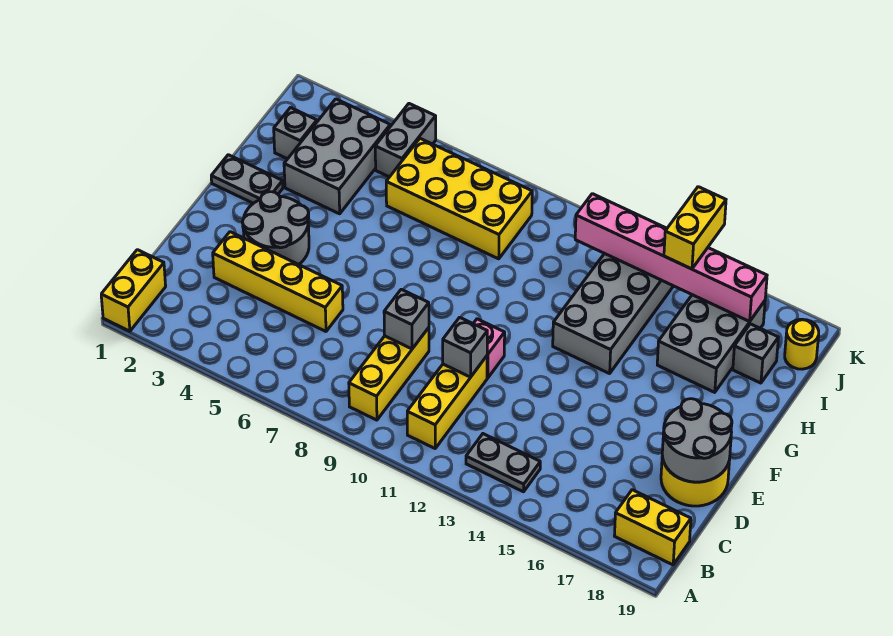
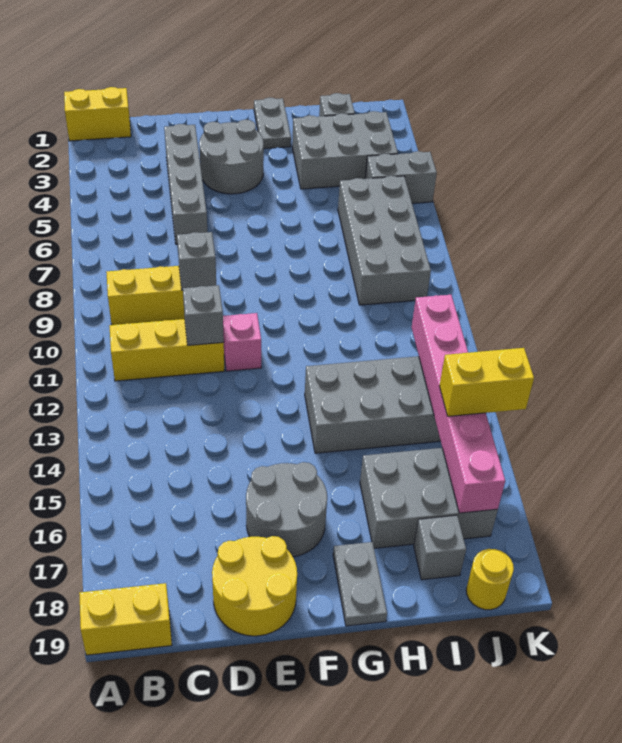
grey 1x2 plate [466,434,540,492] -> grey 1x2 plate moved to [333,542,387,626]
yellow 1x2 brick [614,490,691,565] -> yellow 1x2 brick turned to [79,583,172,655]
yellow 1x4 brick [213,232,343,331] -> grey 1x4 brick [164,124,207,244]
grey 2x2 round brick [662,399,732,482] -> grey 2x2 round brick moved to [246,462,327,557]
yellow 2x4 brick [386,139,532,259] -> grey 2x4 brick [338,176,431,305]

